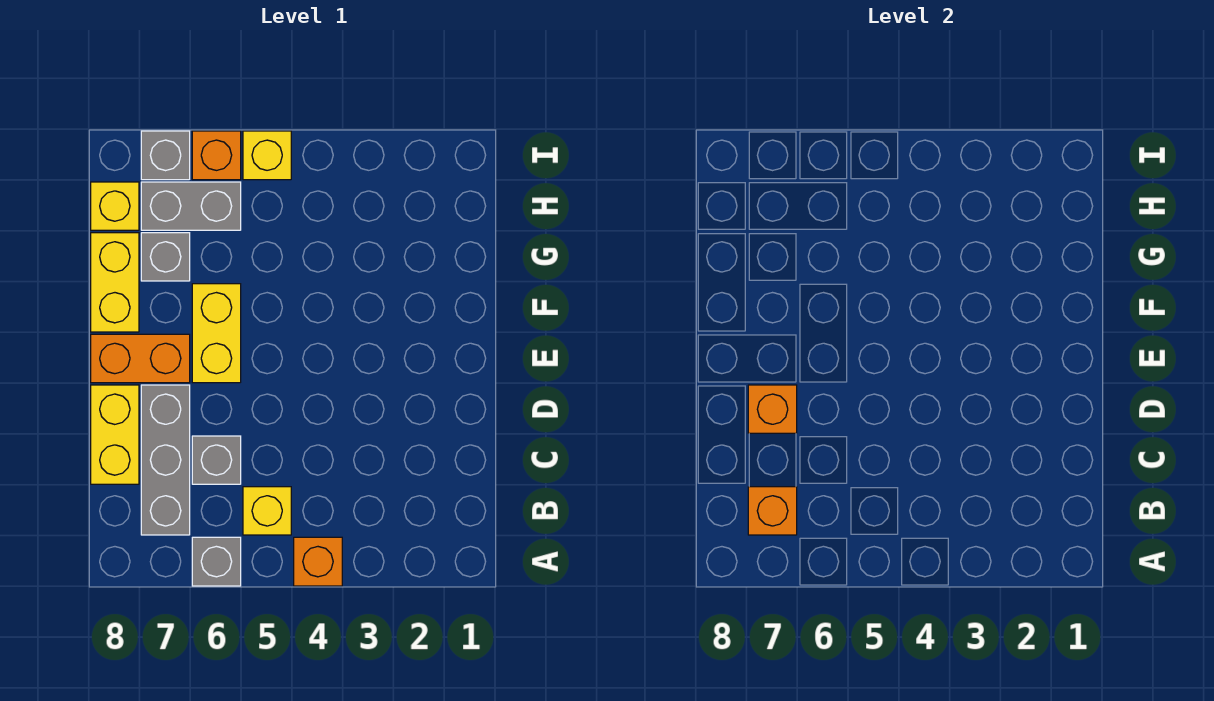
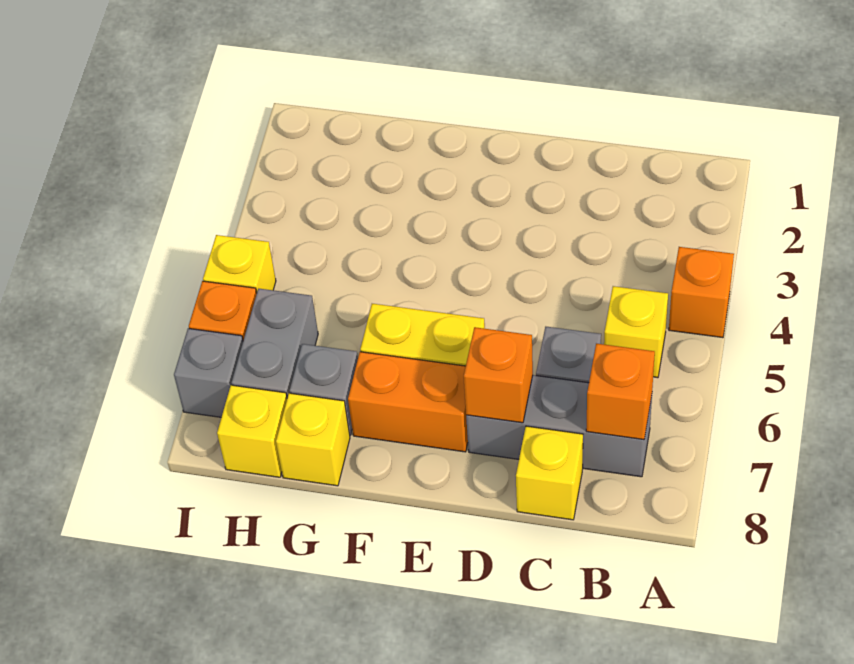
grey 1x1 brick [192,537,241,586] -> none
yellow 1x2 brick [91,385,139,484] -> yellow 1x1 brick [516,426,583,520]
orange 1x2 brick [91,334,190,383] -> orange 1x2 brick turned to [348,352,468,452]
yellow 1x2 brick [91,233,139,332] -> yellow 1x1 brick [276,393,350,486]

